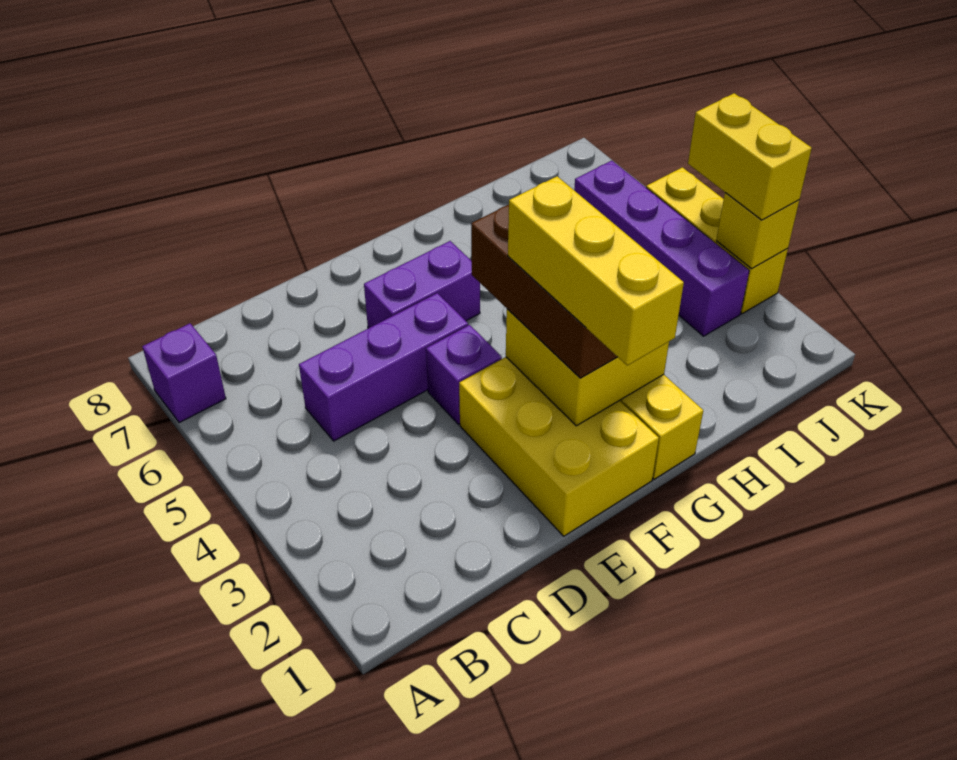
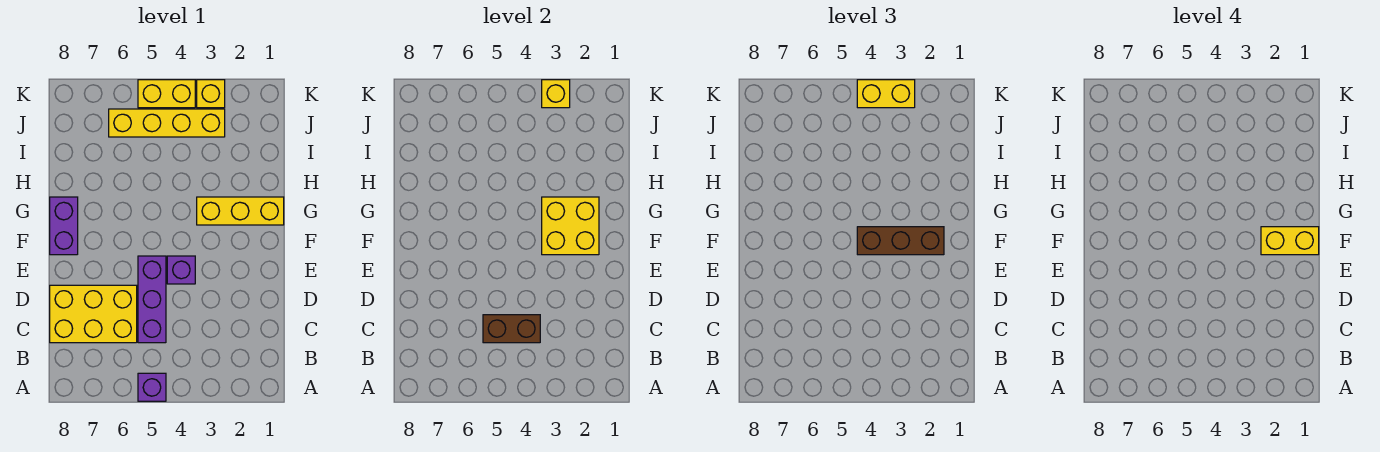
purple 1x1 brick [142,323,226,423] -> purple 1x1 brick moved to [138,373,166,401]
none -> brown 1x2 brick [483,315,540,343]
yellow 2x3 brick [459,357,659,536] -> yellow 2x3 brick moved to [50,285,137,343]
purple 1x2 brick [364,241,480,328] -> purple 1x2 brick moved to [50,197,78,255]
yellow 1x3 brick [508,176,684,365] -> yellow 1x2 brick [1261,227,1319,255]
purple 1x4 brick [574,161,749,336] -> yellow 1x4 brick [109,109,225,137]

